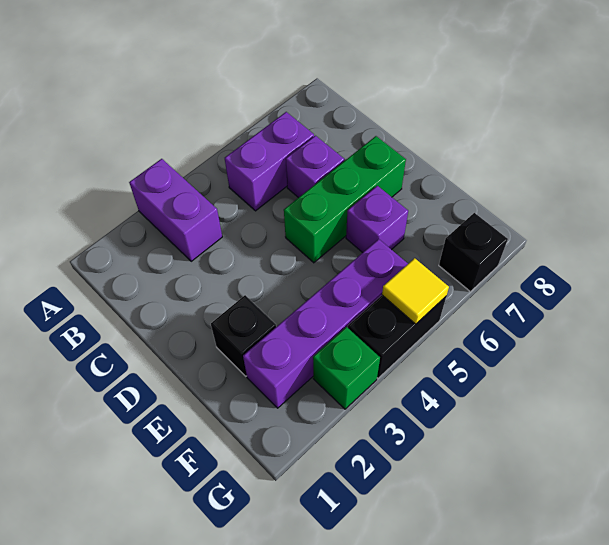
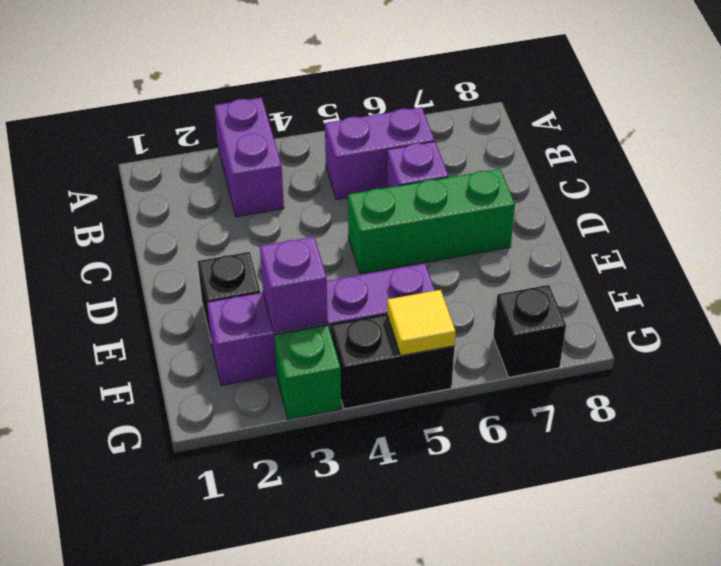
purple 1x1 brick [346,186,408,253] -> purple 1x1 brick moved to [260,237,328,332]

